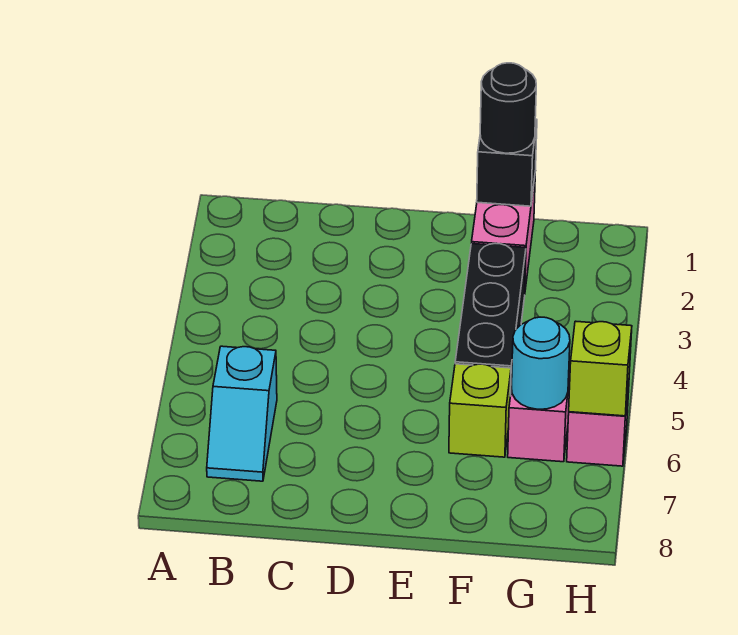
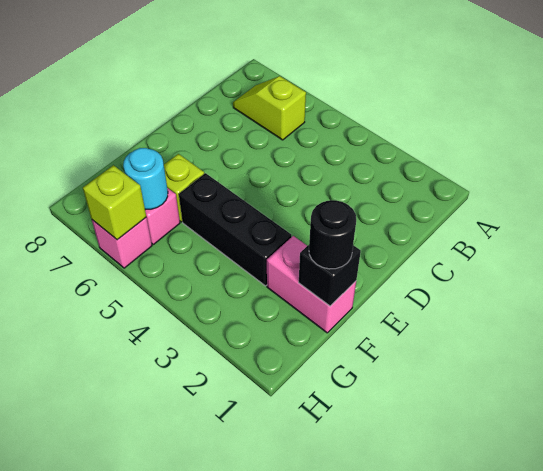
cyan 1x2 slope [207,346,277,481] -> lime 1x2 slope [233,76,306,140]

